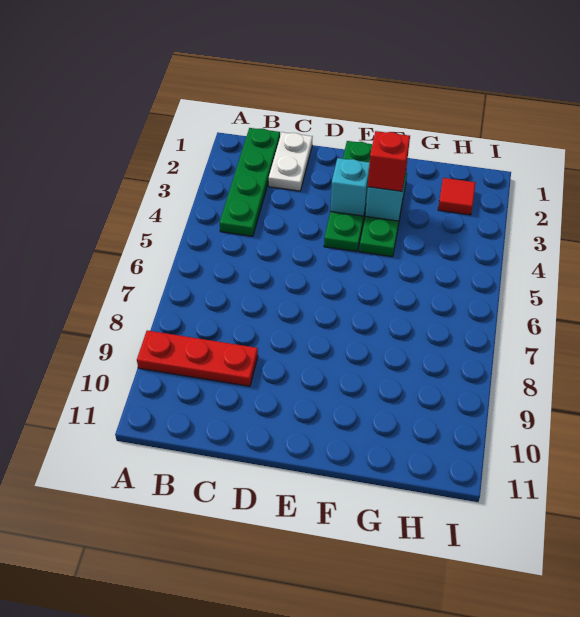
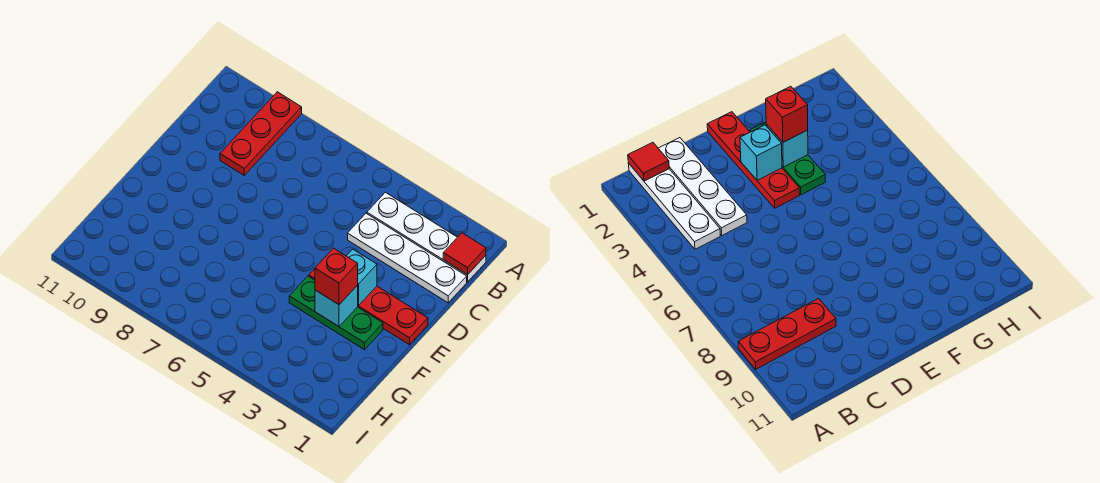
green 1x4 plate [220,128,280,236] -> white 1x4 plate [367,192,486,282]
white 1x2 plate [269,132,312,191] -> white 1x4 plate [348,213,467,303]
green 1x4 plate [324,141,372,252] -> red 1x4 plate [309,269,428,345]
red 1x1 tile [438,178,476,215] -> red 1x1 tile moved to [443,233,486,275]

